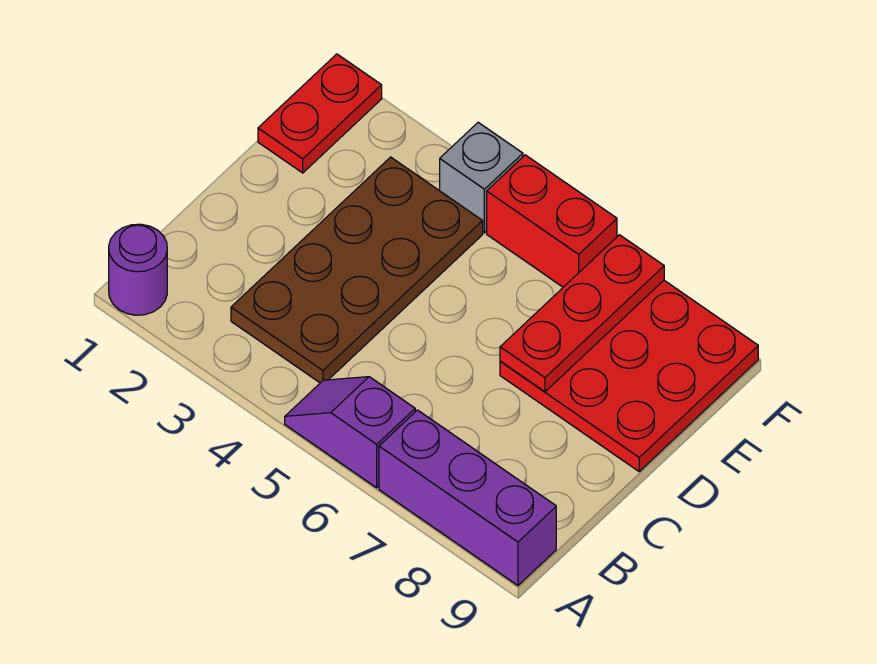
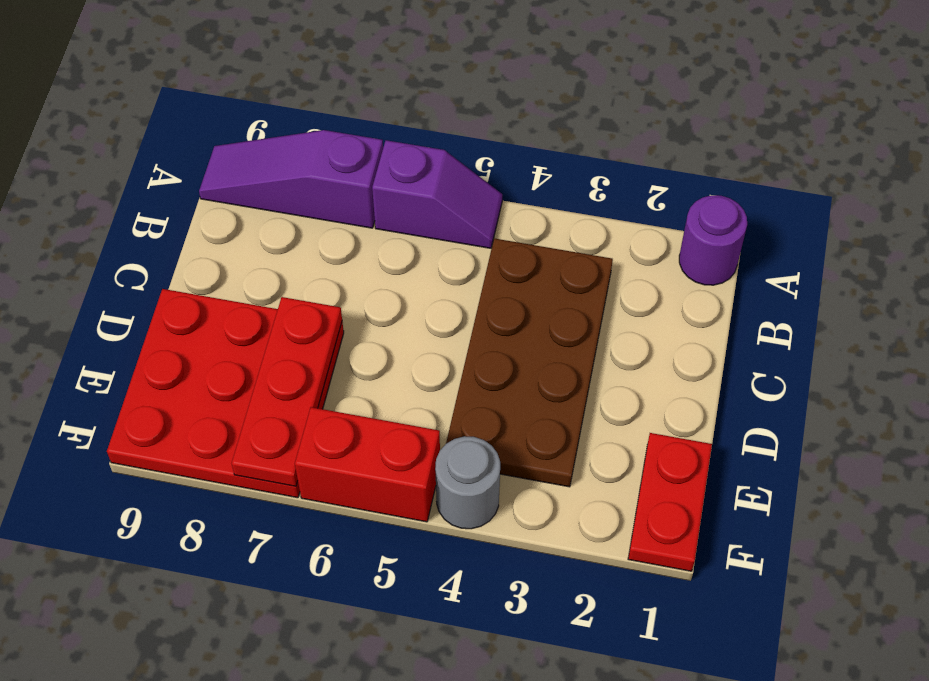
purple 1x3 brick [379,410,556,585] -> purple 1x3 slope [199,130,383,228]
grey 1x1 brick [440,122,523,233] -> grey 1x1 round brick [435,436,500,529]

